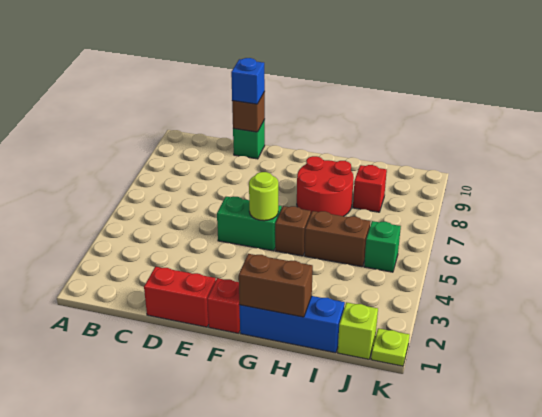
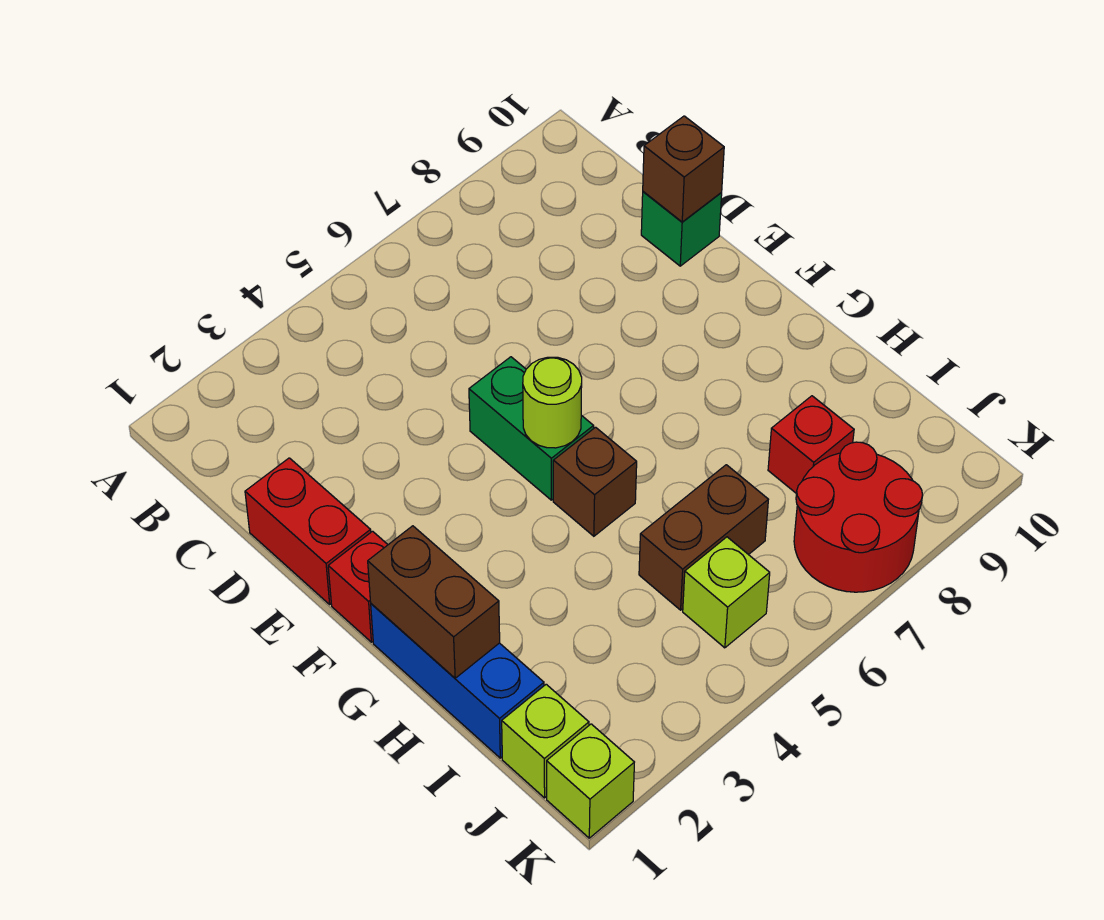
blue 1x1 brick [231,58,265,104] -> none
red 2x2 round brick [297,156,354,216] -> red 2x2 round brick moved to [794,442,923,592]
brown 1x2 brick [305,211,370,267] -> brown 1x2 brick turned to [639,465,768,610]
green 1x1 brick [364,221,401,272] -> lime 1x1 brick [683,537,770,648]
lime 1x1 plate [371,328,410,366] -> lime 1x1 brick [547,724,634,838]

